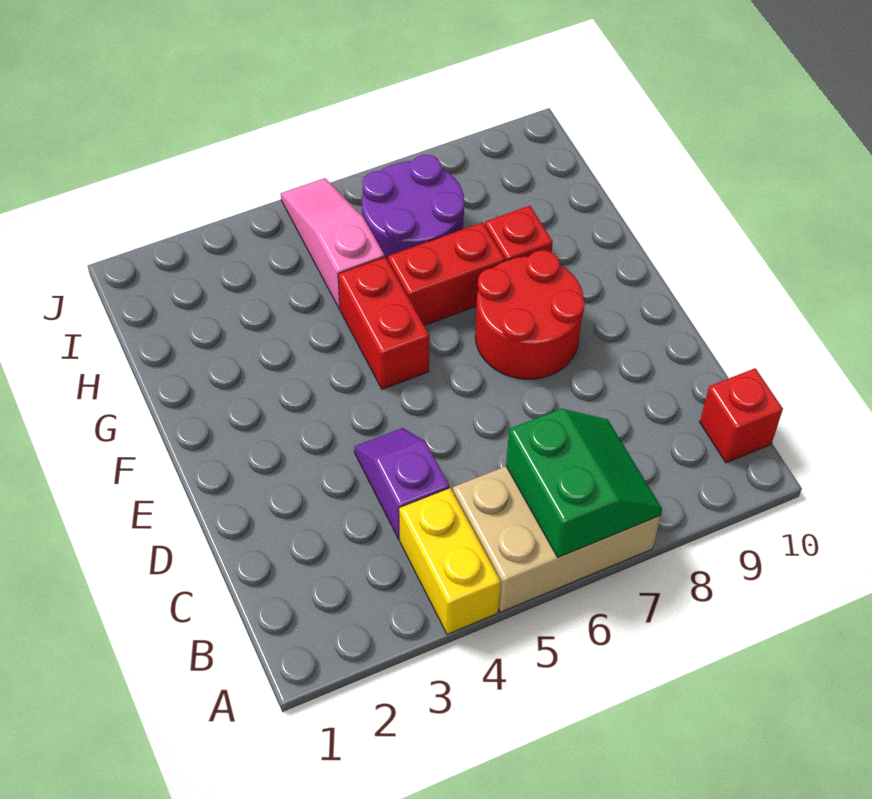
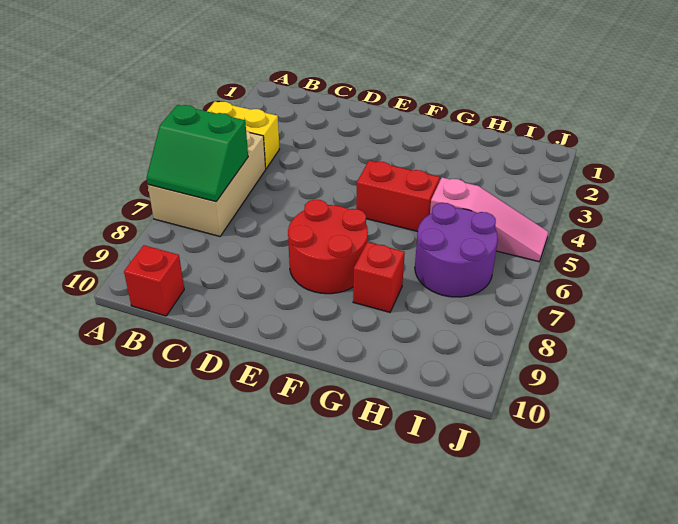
purple 1x2 slope [354,428,449,539] -> none
red 1x2 brick [388,222,505,325] -> none

